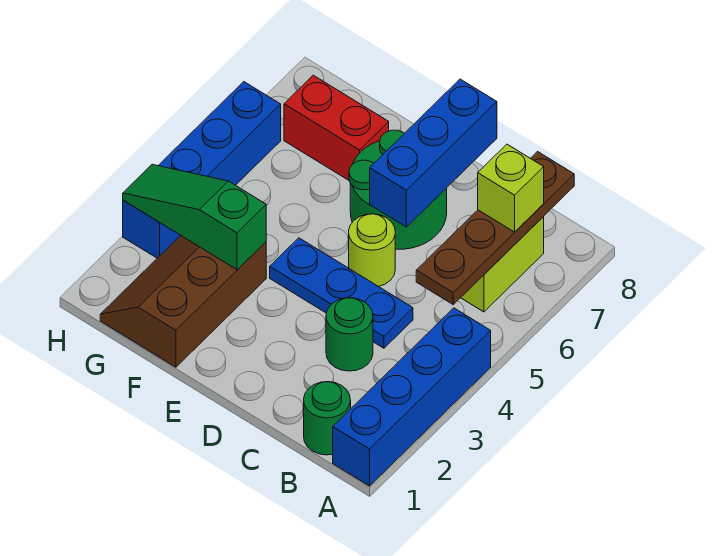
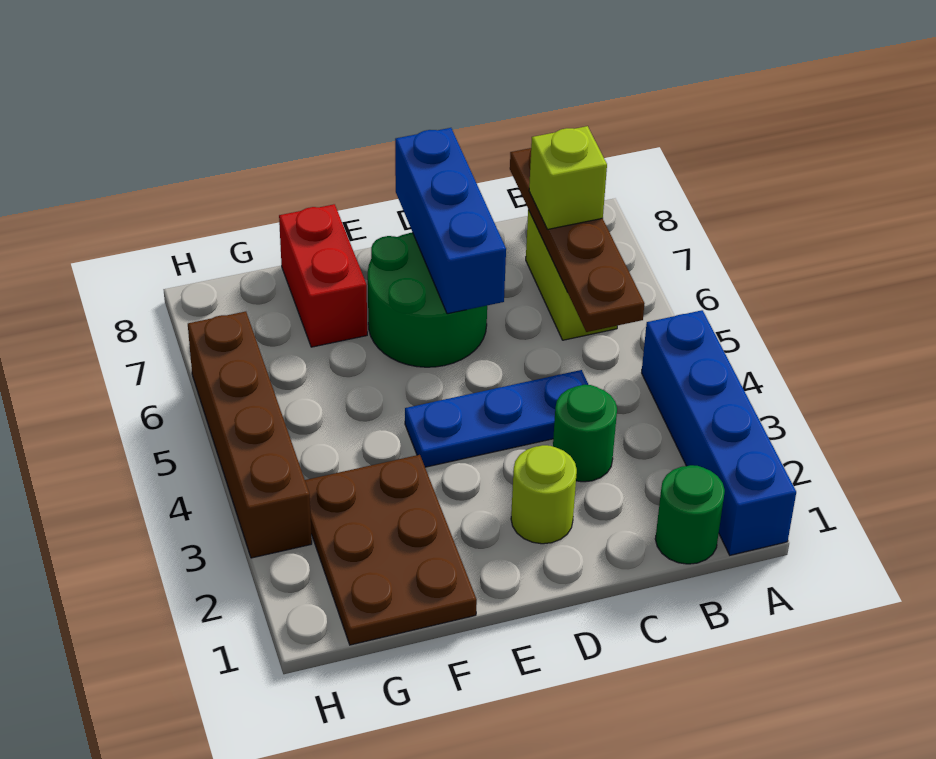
lime 1x1 round brick [349,214,395,287] -> lime 1x1 round brick moved to [511,445,577,544]
brown 2x3 slope [100,235,266,367] -> brown 2x3 plate [305,455,477,645]
green 1x3 slope [123,164,266,270] -> none
red 1x2 brick [284,75,389,180] -> red 1x2 brick turned to [279,204,367,347]
blue 1x4 brick [123,82,281,258] -> brown 1x4 brick [188,312,312,558]

